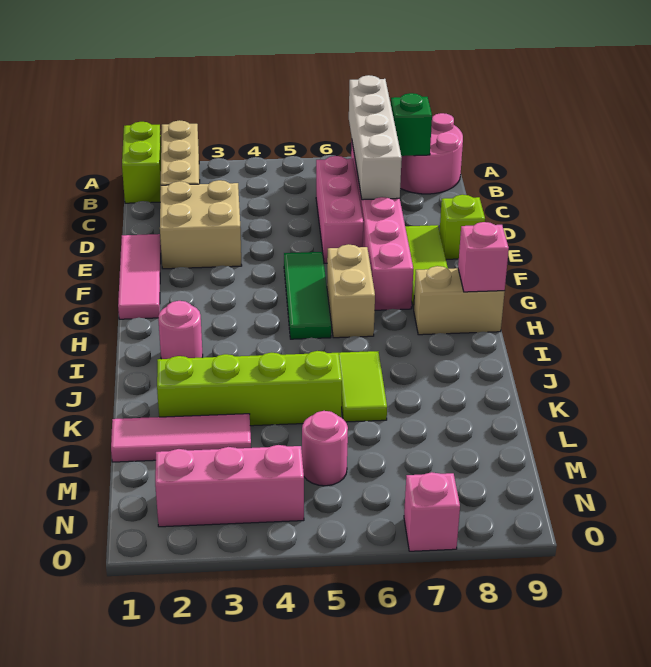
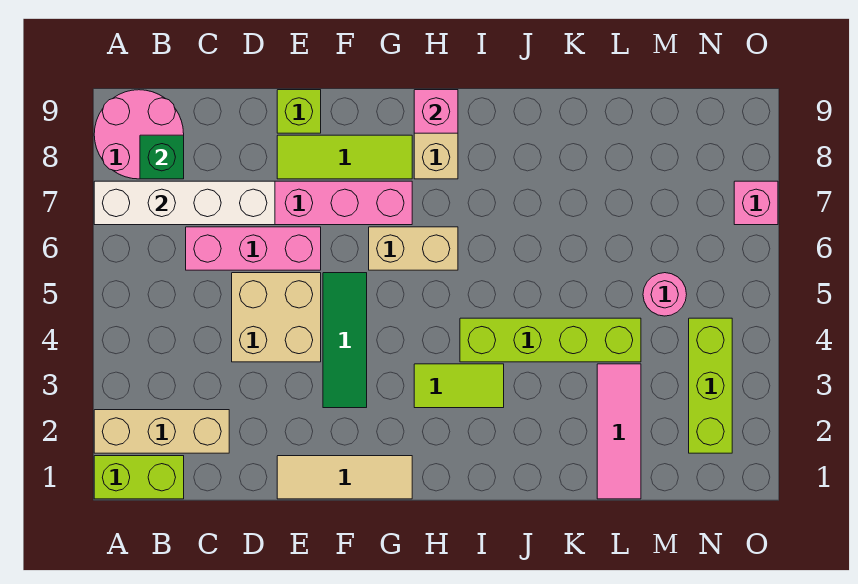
tan 2x2 brick [160,180,242,269] -> tan 2x2 brick moved to [232,273,321,362]
pink 1x3 tile [118,234,161,319] -> tan 1x3 tile [277,456,412,499]
green 1x3 tile [284,252,331,339] -> green 1x3 tile turned to [323,273,367,408]
pink 1x1 round brick [158,301,203,359] -> none
lime 1x2 tile [339,351,387,422] -> lime 1x2 tile moved to [414,364,504,408]
lime 1x4 brick [157,351,342,426] -> lime 1x4 brick turned to [460,318,641,362]
pink 1x3 brick [155,445,304,527] -> lime 1x3 brick [689,318,732,453]

